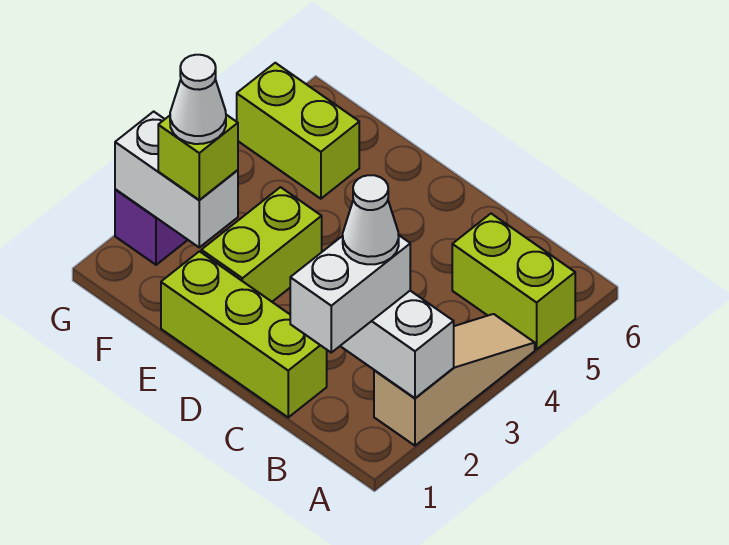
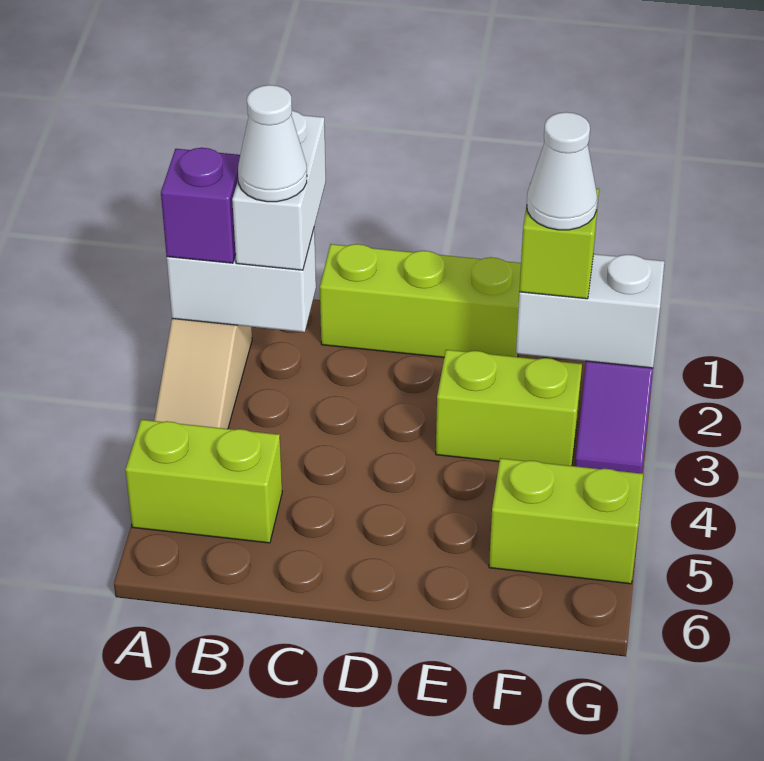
none -> purple 1x1 brick [161,148,240,263]
lime 1x2 brick [201,187,322,302] -> lime 1x2 brick turned to [436,350,582,466]

